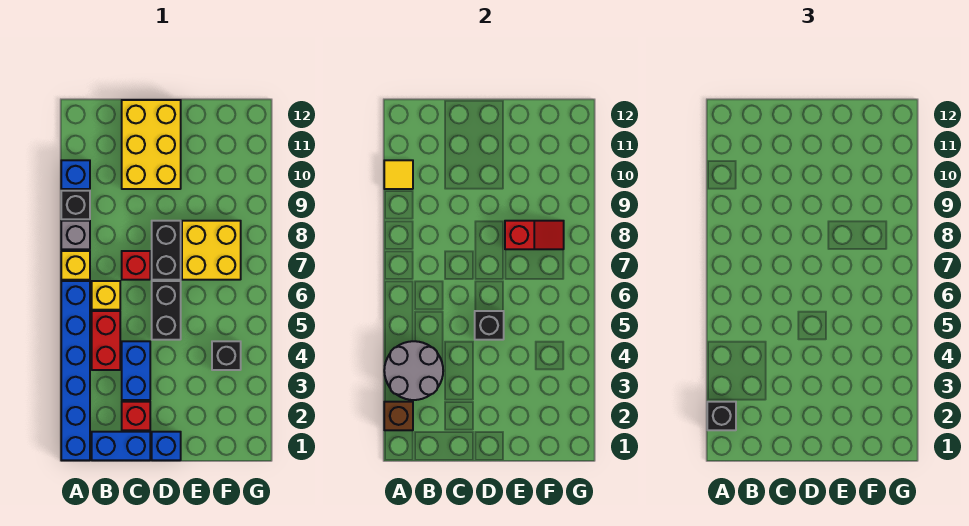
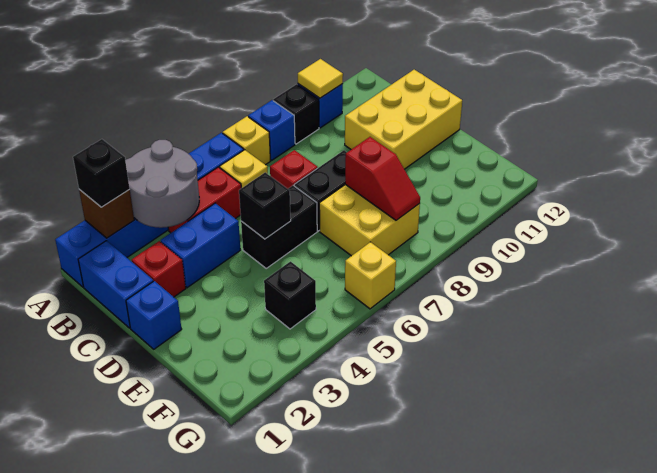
grey 1x1 brick [61,221,90,249] -> blue 1x1 brick [248,100,295,160]
none -> yellow 1x1 brick [345,242,396,309]

